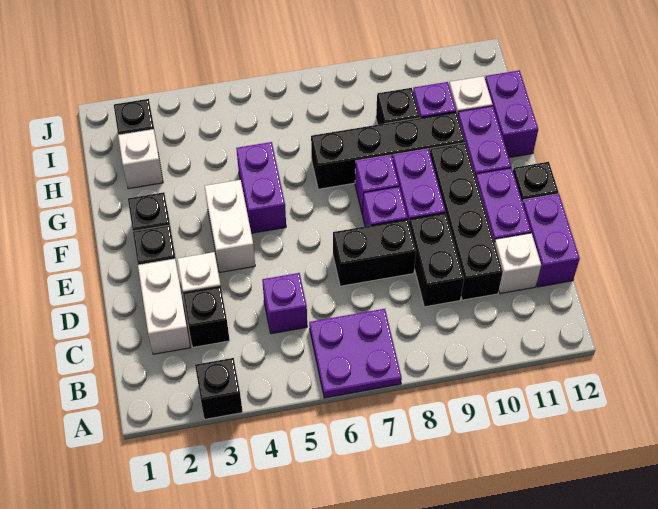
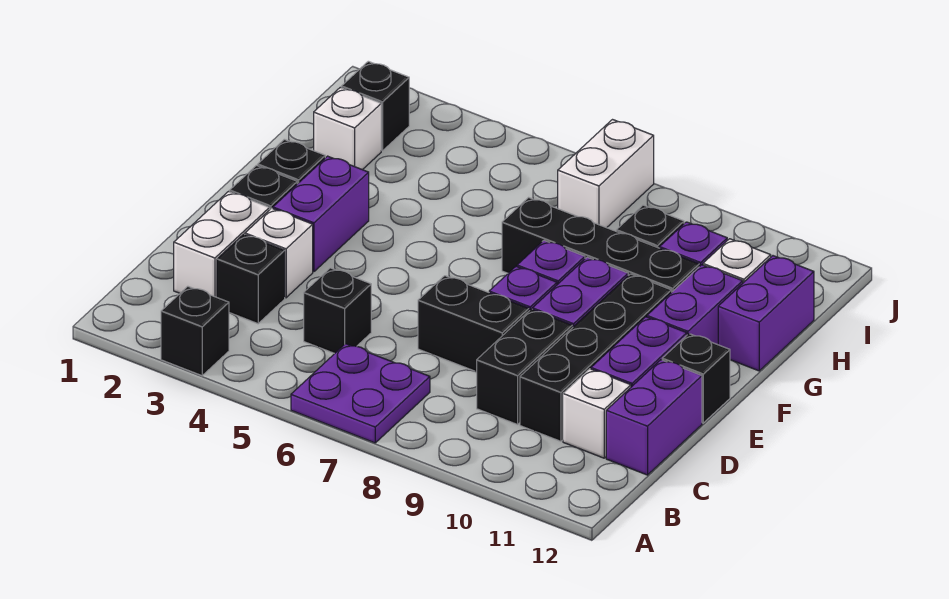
purple 1x1 brick [262,273,307,334] -> black 1x1 brick [304,268,371,354]
white 1x2 brick [205,180,255,272] -> white 1x2 brick moved to [558,120,654,228]
purple 1x2 brick [236,142,286,233] -> purple 1x2 brick moved to [273,156,369,272]

